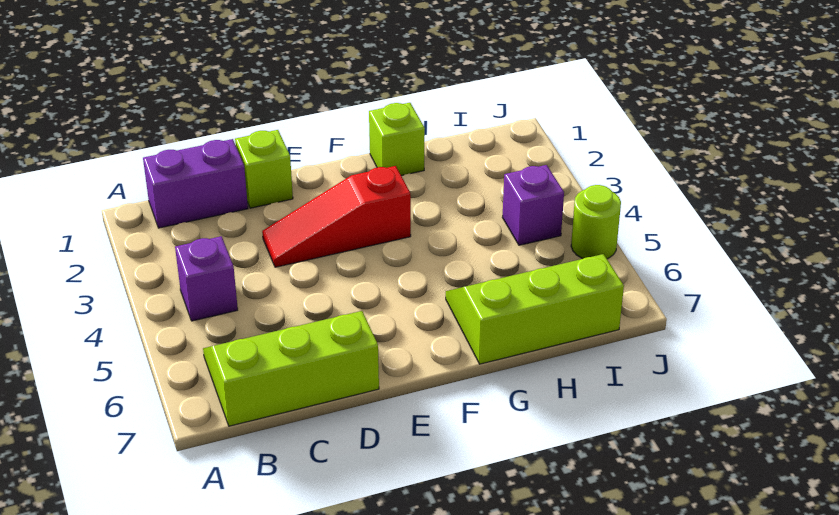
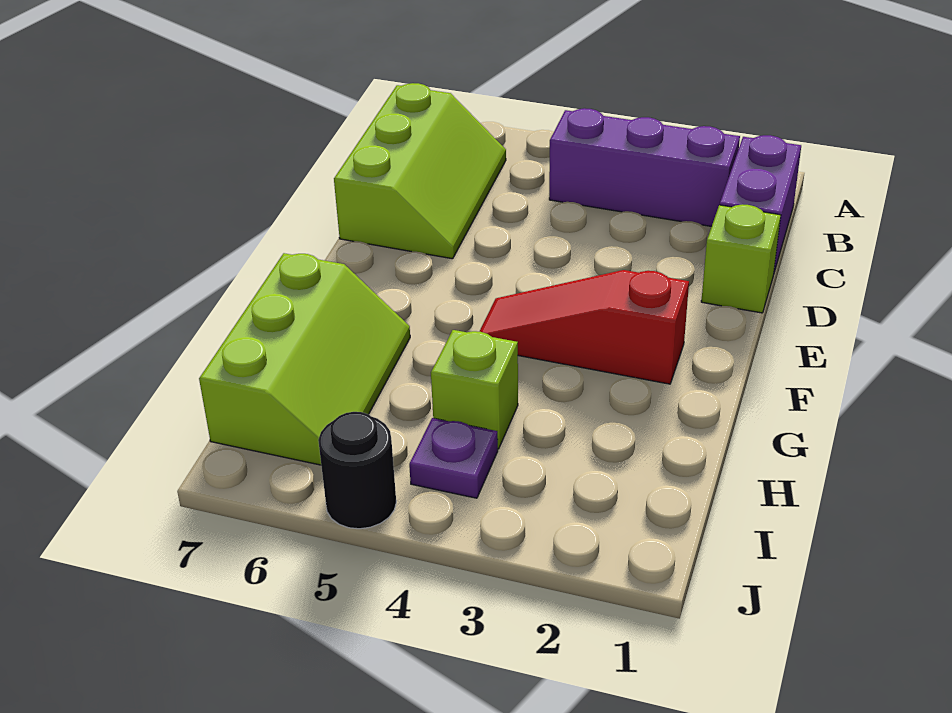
purple 1x1 brick [175,236,238,321] -> purple 1x3 brick [549,108,740,226]
red 1x3 slope [262,166,411,267] -> red 1x3 slope turned to [479,270,689,384]
lime 1x1 brick [369,103,425,176] -> lime 1x1 brick moved to [431,330,518,449]
purple 1x1 brick [502,165,564,245] -> purple 1x1 plate [409,418,498,498]
lime 1x1 round brick [571,185,621,259] -> black 1x1 round brick [318,412,396,529]

